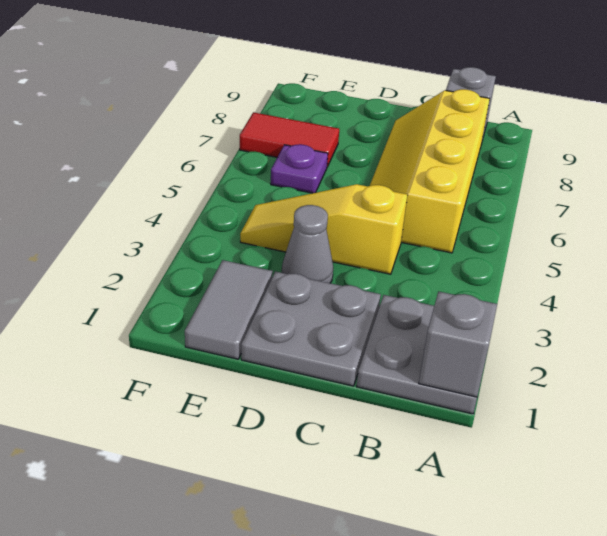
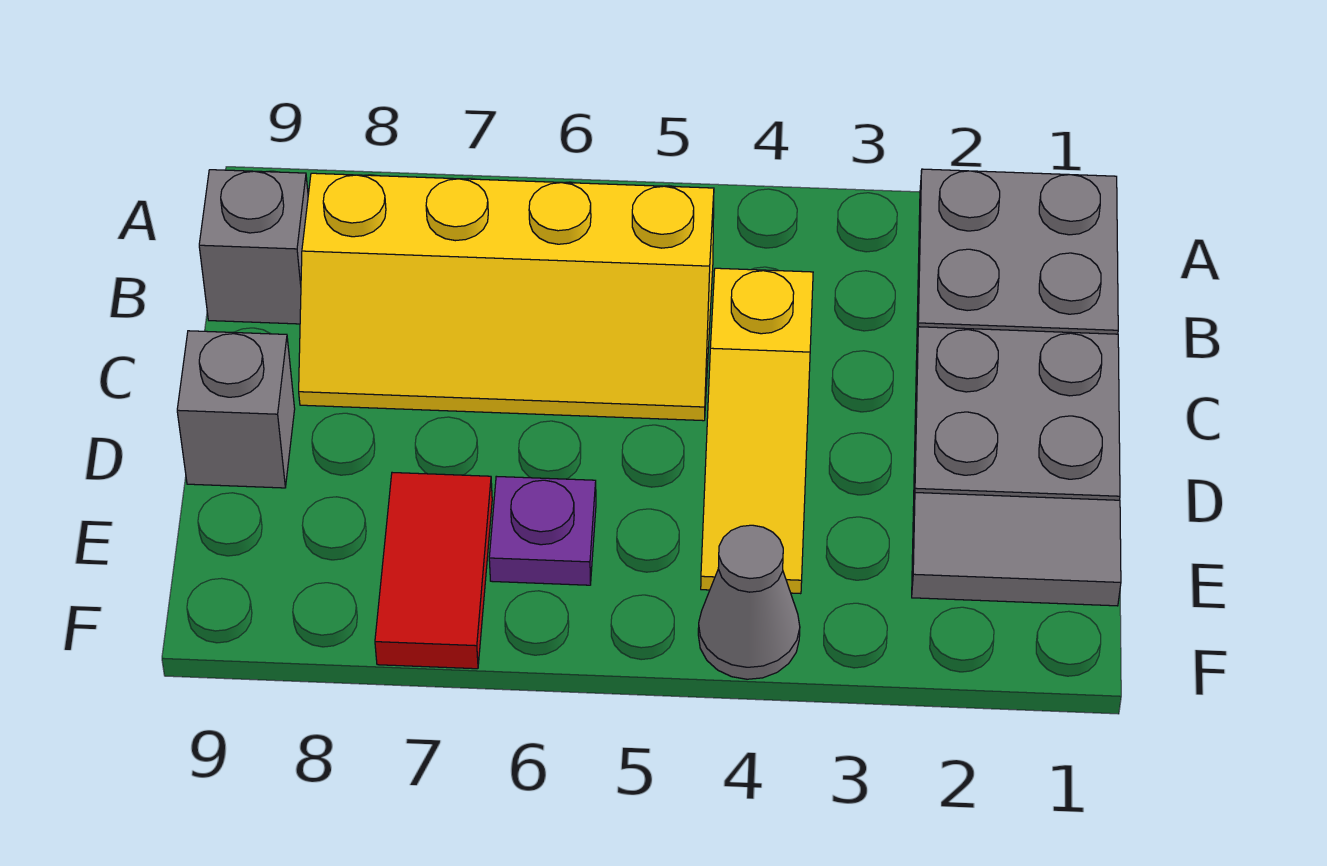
grey 1x1 brick [419,292,497,397] -> grey 1x1 brick moved to [177,331,295,488]
grey 1x1 cone [282,205,333,283] -> grey 1x1 cone moved to [698,525,800,679]

